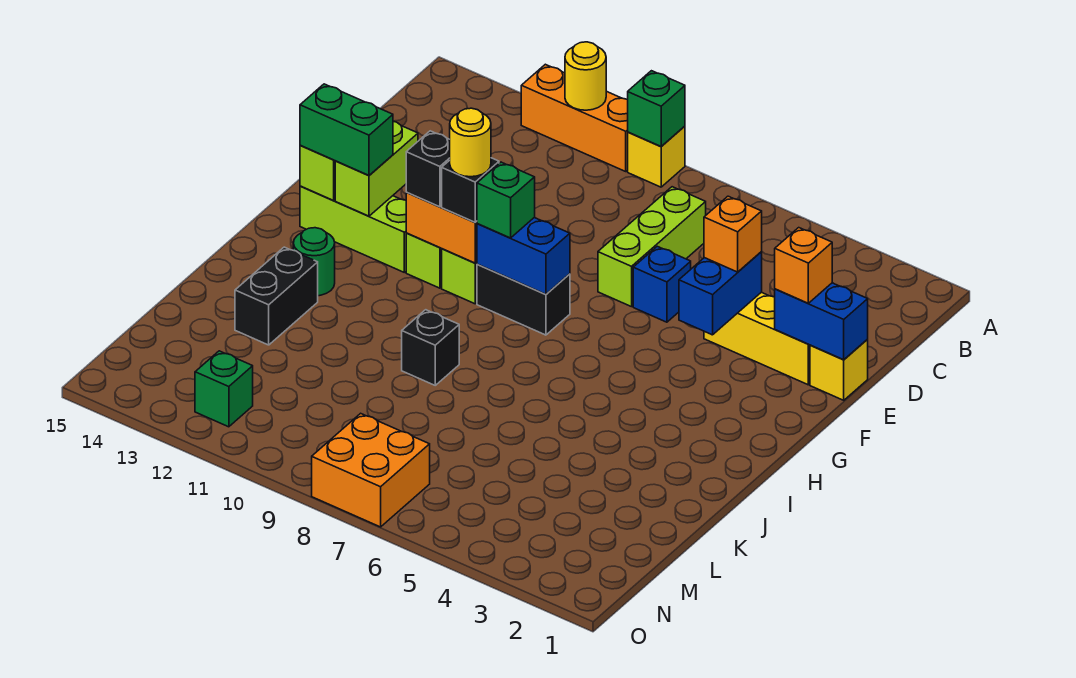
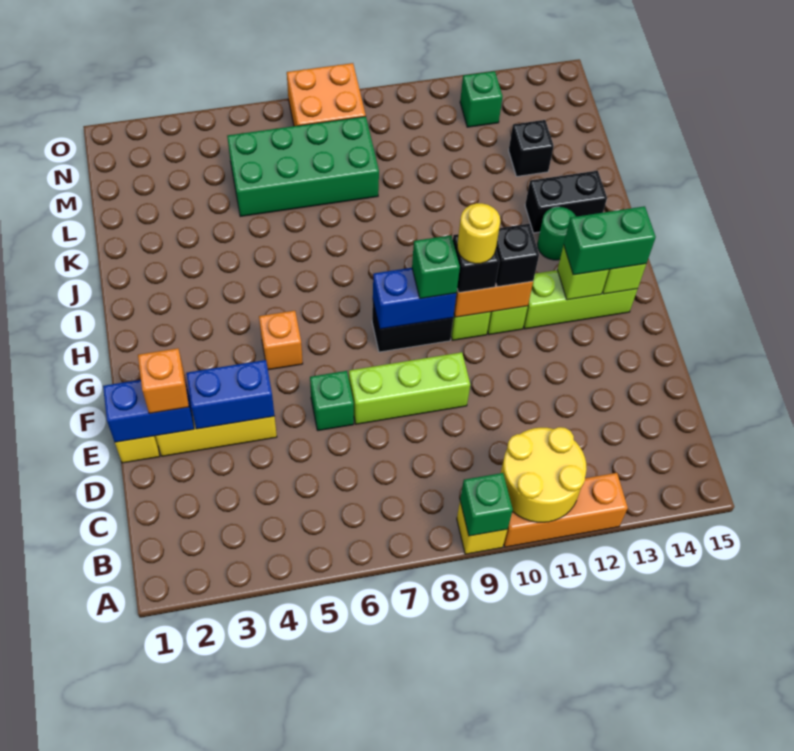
yellow 1x1 round brick [565,42,606,110] -> yellow 2x2 round brick [501,427,587,522]
lime 1x3 brick [598,187,706,307] -> lime 1x3 brick turned to [349,352,470,424]
blue 1x2 brick [679,252,762,335] -> blue 1x2 brick turned to [186,360,274,429]
orange 1x1 brick [704,196,762,272] -> orange 1x1 brick moved to [259,311,303,370]
blue 1x1 brick [633,246,691,322] -> green 1x1 brick [310,371,354,431]
lime 1x2 brick [335,122,418,216] -> lime 1x1 brick [558,245,609,300]
black 1x1 brick [402,310,459,385] -> black 1x1 brick moved to [509,120,554,176]
black 1x2 brick [235,247,318,345] -> black 1x2 brick turned to [525,171,607,233]
none -> green 2x4 brick [227,116,379,217]

